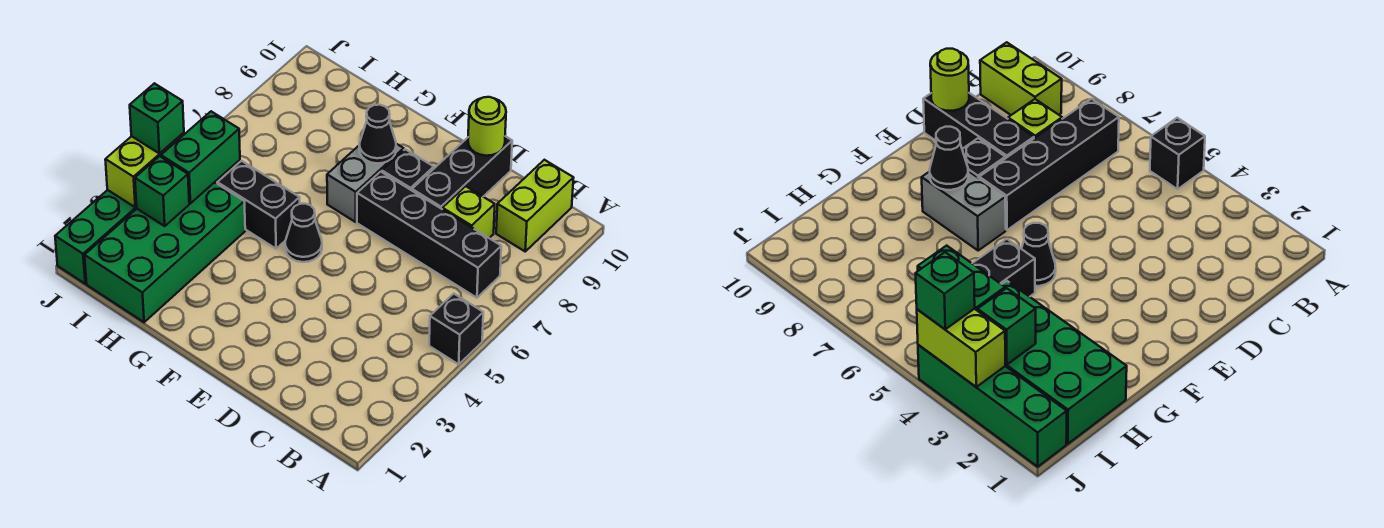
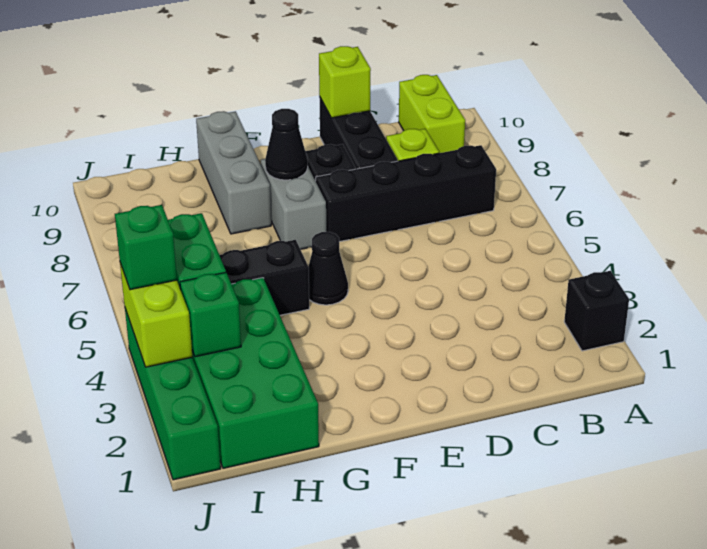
black 1x1 brick [429,294,483,364] -> black 1x1 brick moved to [564,271,629,351]
lime 1x1 round brick [468,97,506,156] -> lime 1x1 brick [319,46,371,118]
none -> grey 1x3 brick [196,111,271,234]

